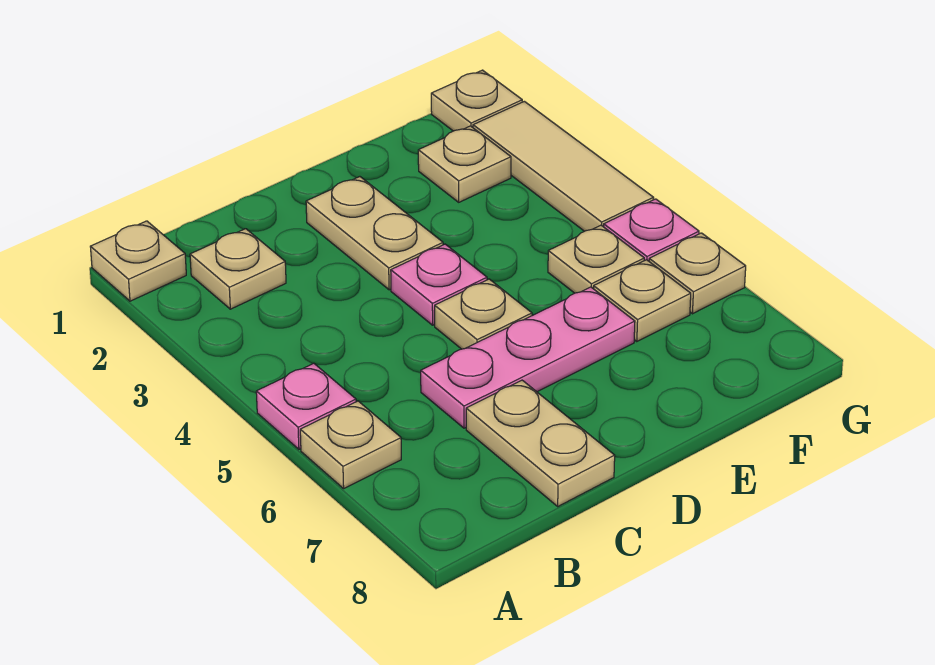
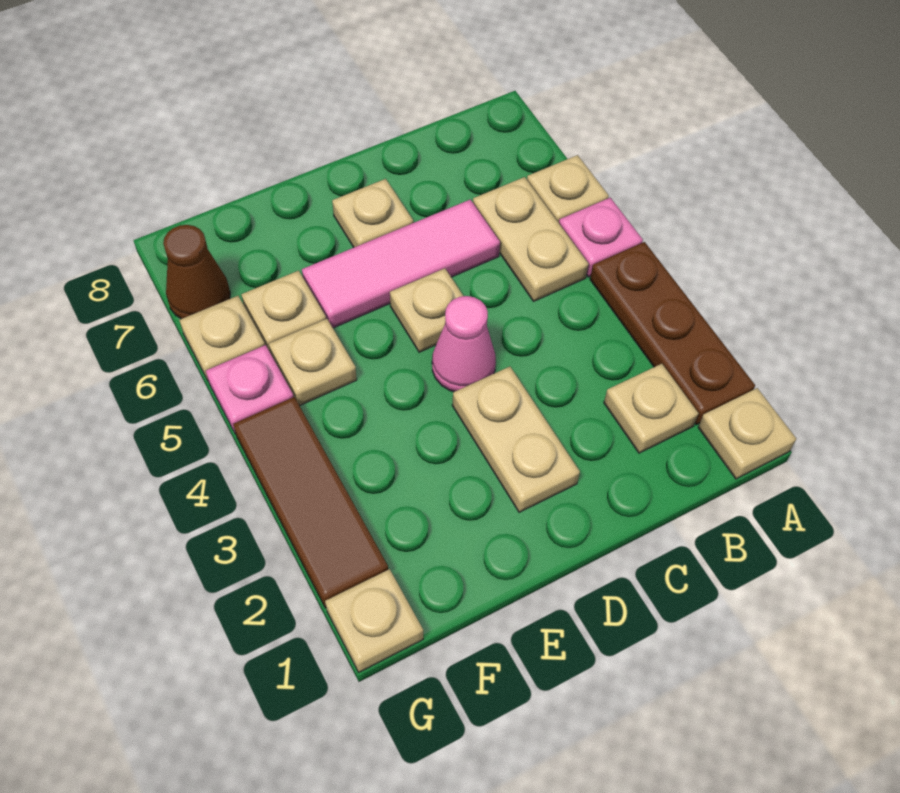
none -> brown 1x3 plate [590,242,755,425]
pink 1x3 plate [421,287,635,428] -> pink 1x3 tile [302,199,500,328]
tan 1x2 plate [466,380,615,506] -> tan 1x2 plate moved to [473,177,589,301]
pink 1x1 plate [391,244,487,325] -> pink 1x1 cone [432,296,496,392]
tan 1x1 plate [418,126,511,202] -> tan 1x1 plate moved to [332,179,413,247]
tan 1x3 tile [473,101,654,231] -> brown 1x3 tile [233,397,388,608]
none -> brown 1x1 cone [163,225,230,319]

